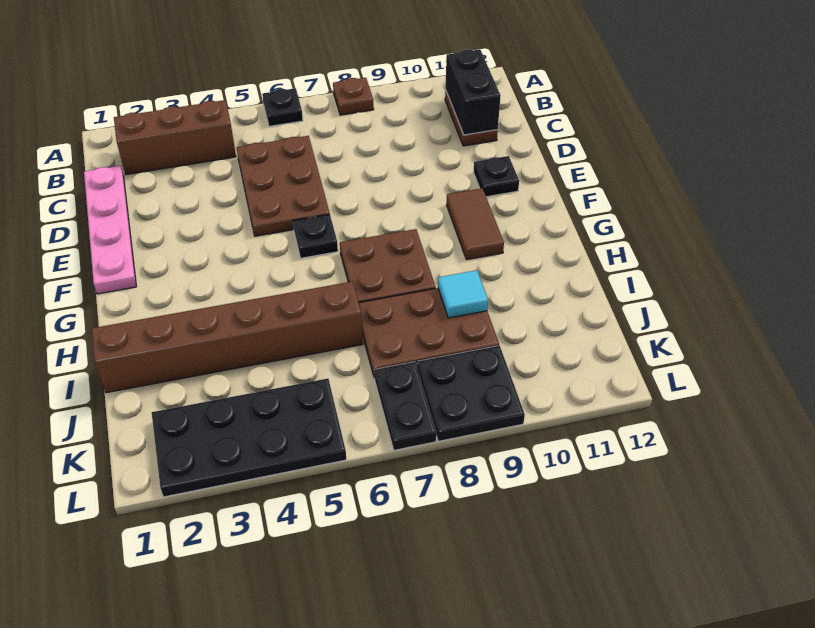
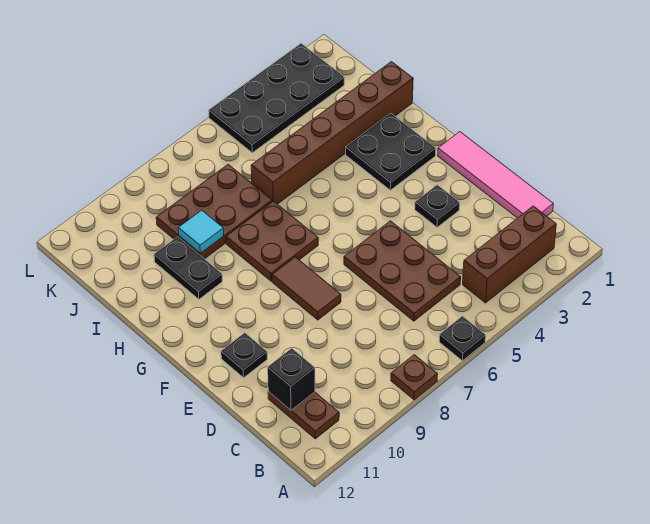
black 1x2 brick [445,49,501,135] -> black 1x1 brick [268,348,315,410]
pink 1x4 plate [84,166,136,294] -> pink 1x4 tile [438,132,553,218]
black 1x1 plate [293,214,338,258] -> black 1x1 plate moved to [415,185,460,227]
brown 1x2 tile [447,188,504,260] -> brown 1x2 tile moved to [272,257,341,320]
black 1x2 plate [374,362,436,450] -> black 1x2 plate moved to [154,237,222,299]
black 2x2 plate [417,346,525,441] -> black 2x2 plate moved to [346,113,436,190]

